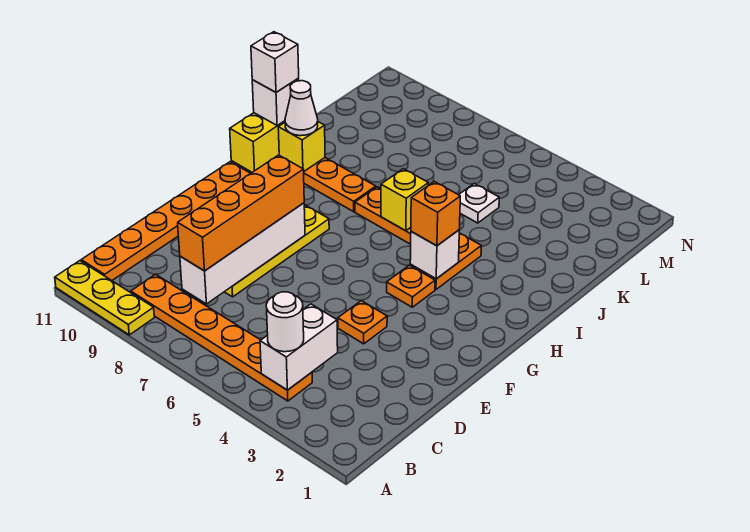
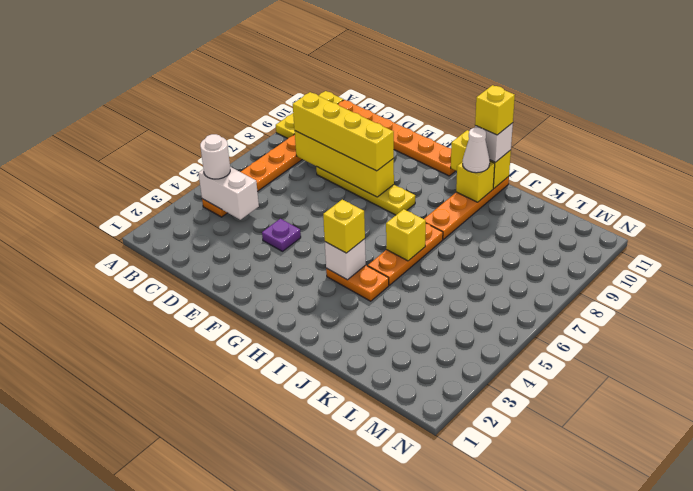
white 1x4 brick [180,203,305,304] -> yellow 1x4 brick [295,131,394,197]
orange 1x4 brick [178,155,304,271] -> yellow 1x4 brick [293,92,394,171]
orange 1x1 plate [338,301,387,344] -> purple 1x1 plate [262,219,301,251]
orange 1x1 plate [387,265,435,307] -> none
orange 1x1 brick [411,182,460,246] -> yellow 1x1 brick [323,200,365,253]
white 1x1 brick [251,32,299,92] -> yellow 1x1 brick [475,85,515,135]
white 1x1 plate [459,184,499,223] -> none

